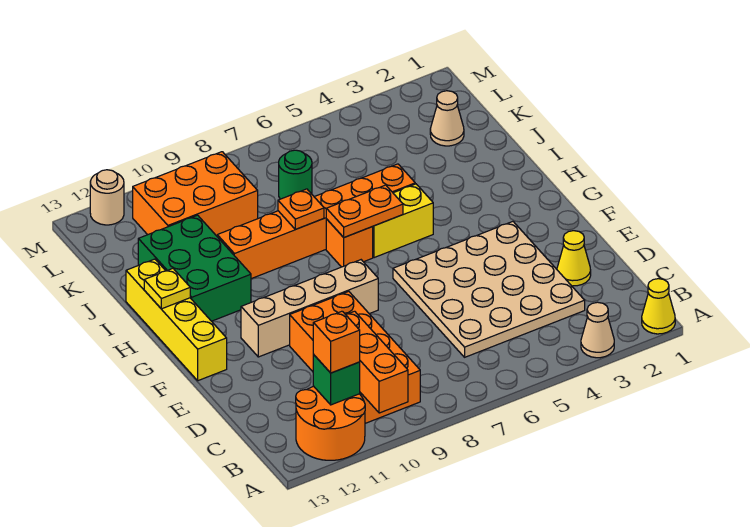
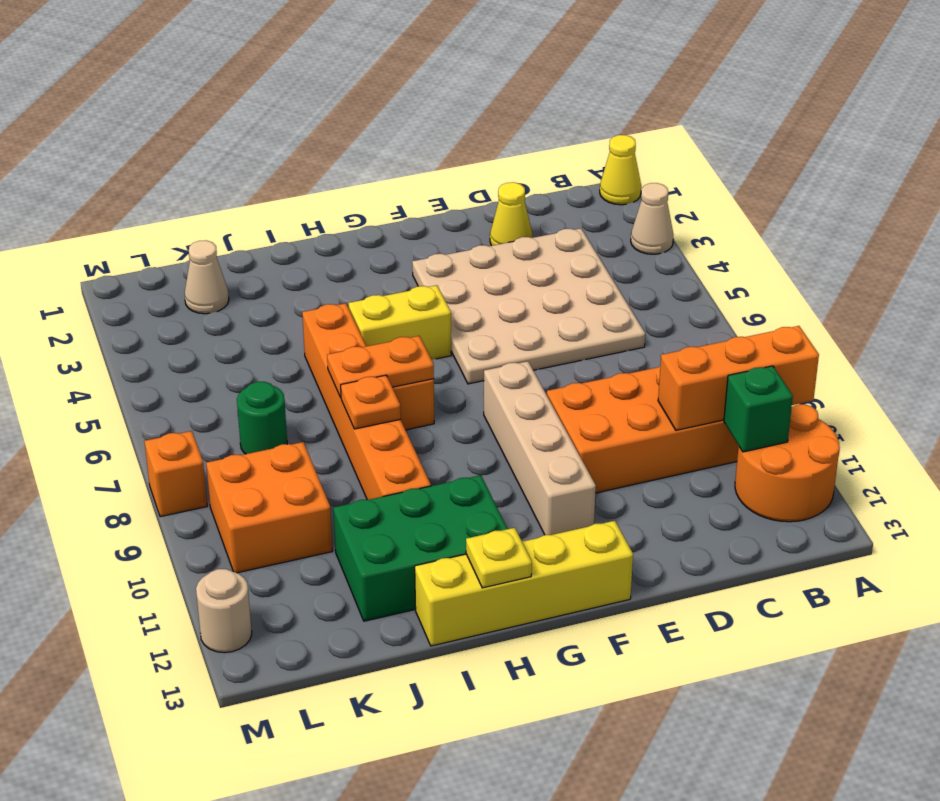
orange 1x1 brick [313,311,360,373] -> orange 1x1 brick moved to [145,431,207,517]
yellow 1x2 brick [373,184,433,258] -> yellow 1x2 brick turned to [348,285,451,360]
orange 1x2 plate [326,185,403,237] -> orange 1x2 plate turned to [327,336,434,398]
orange 2x3 brick [133,152,258,236] -> orange 2x2 brick [206,442,332,573]

